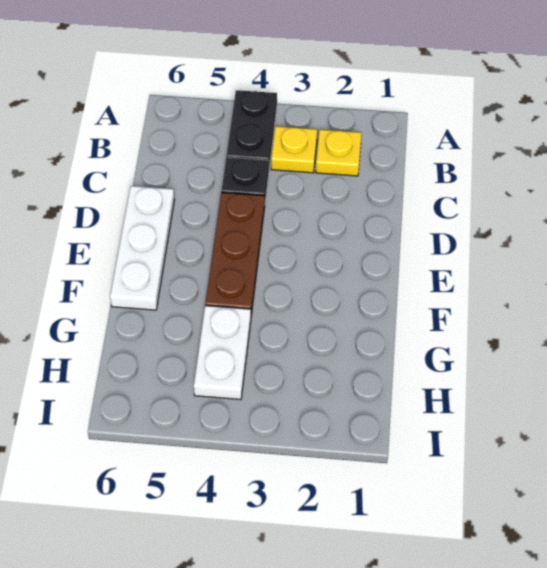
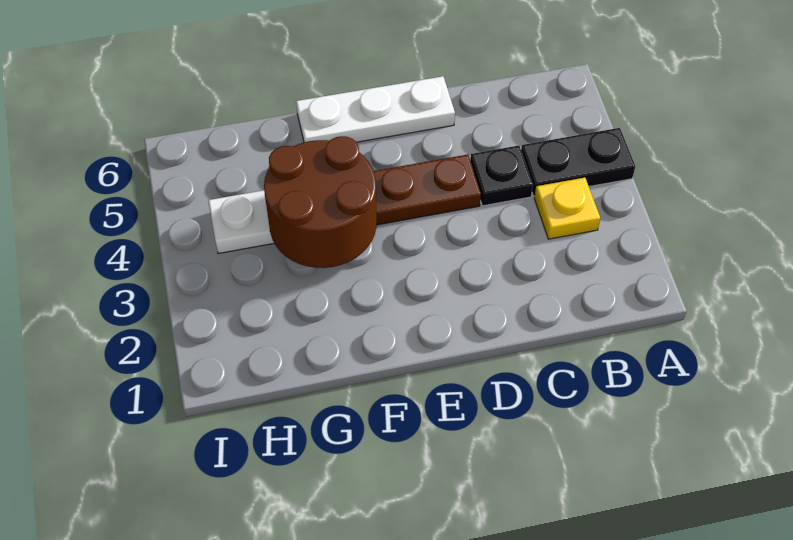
yellow 1x1 plate [316,129,362,176] -> none
none -> brown 2x2 round brick [264,136,377,268]

